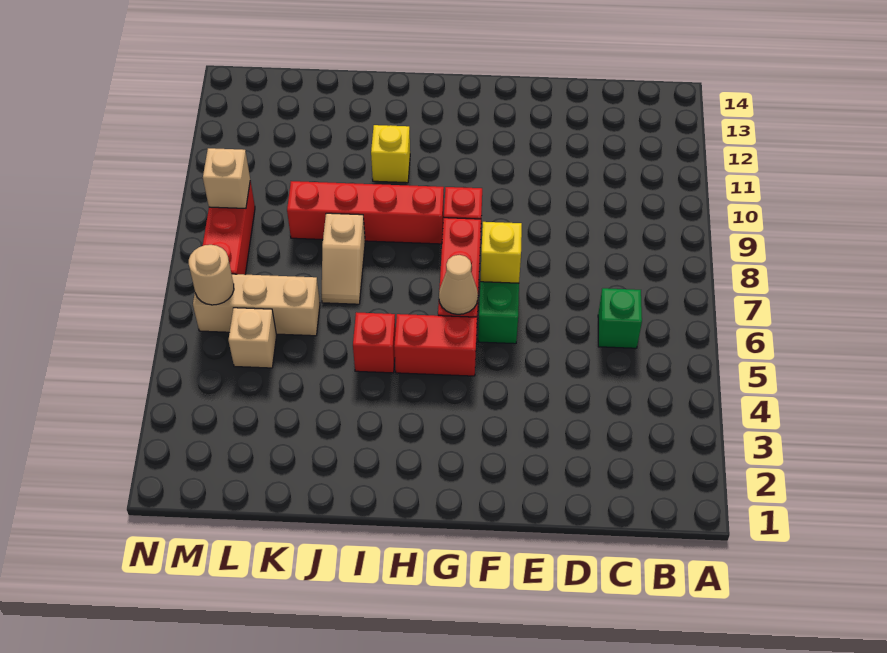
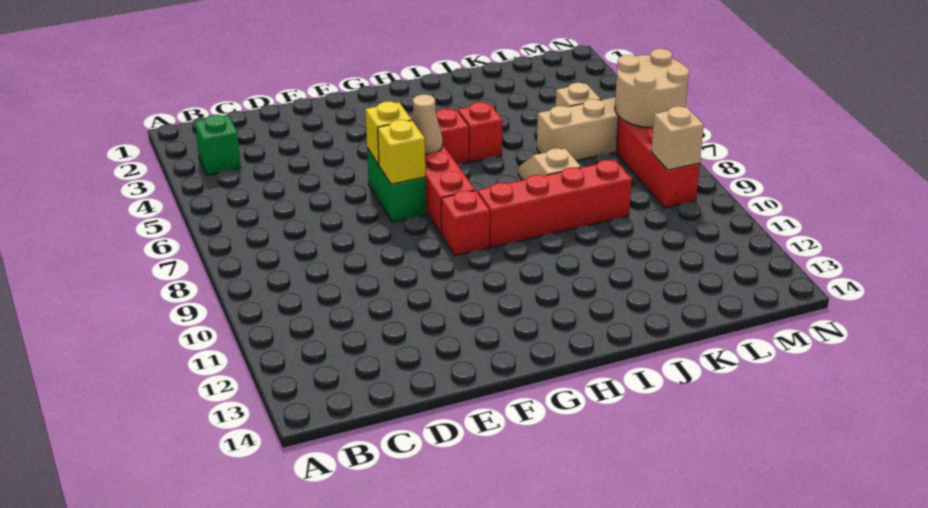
green 1x1 brick [598,288,642,348] -> green 1x1 brick moved to [195,115,241,175]
yellow 1x1 brick [371,125,410,183] -> yellow 1x1 brick moved to [366,101,411,165]
tan 1x1 round brick [189,245,234,305] -> tan 2x2 round brick [615,49,689,128]

